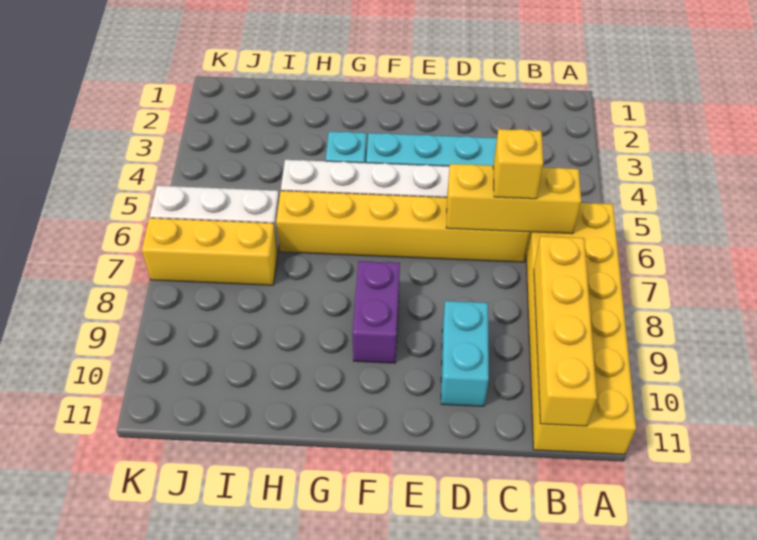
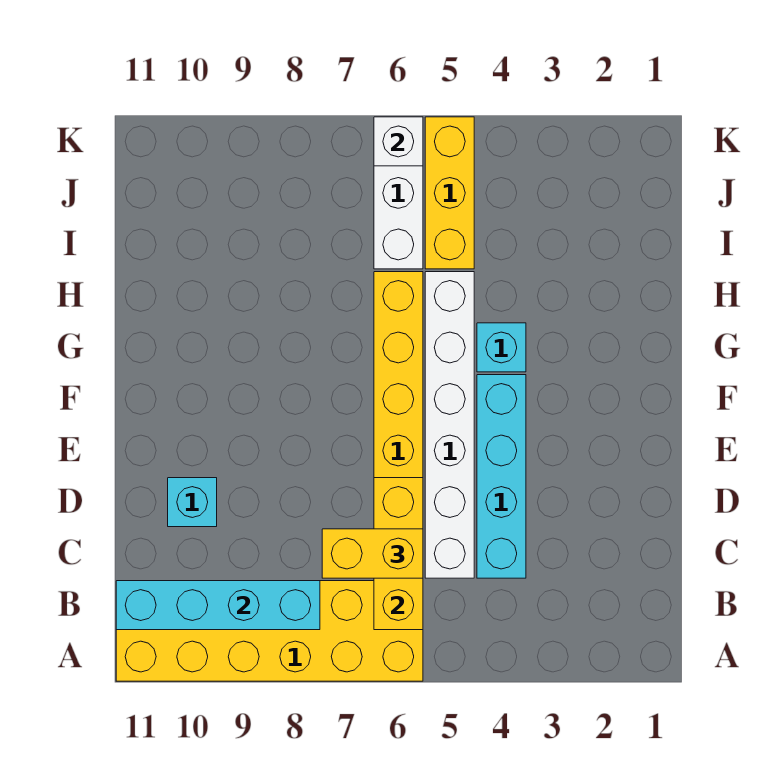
yellow 1x4 brick [534,236,597,426] -> cyan 1x4 brick [116,581,320,630]
yellow 1x1 brick [493,129,543,199] -> yellow 1x2 brick [322,529,423,578]
cyan 1x2 brick [441,301,489,406] -> cyan 1x1 brick [168,478,217,527]
purple 1x2 brick [352,261,400,363] -> none
yellow 1x3 brick [142,218,278,285] -> yellow 1x3 brick moved to [425,117,474,269]
none -> white 1x1 brick [374,117,423,166]

